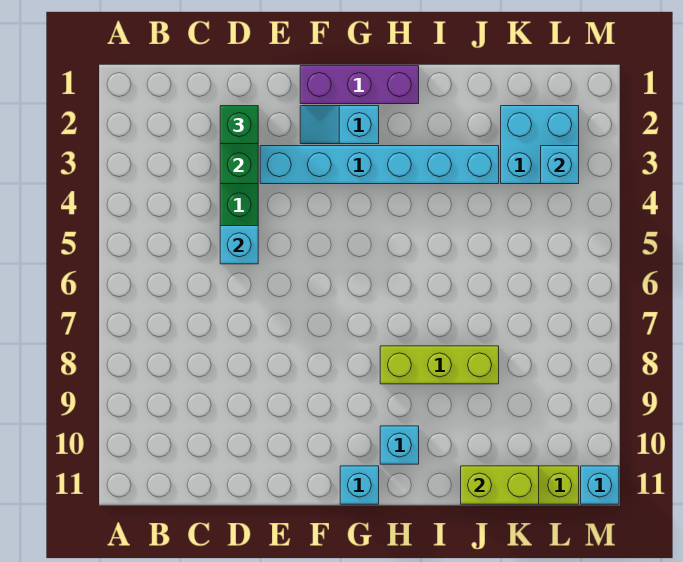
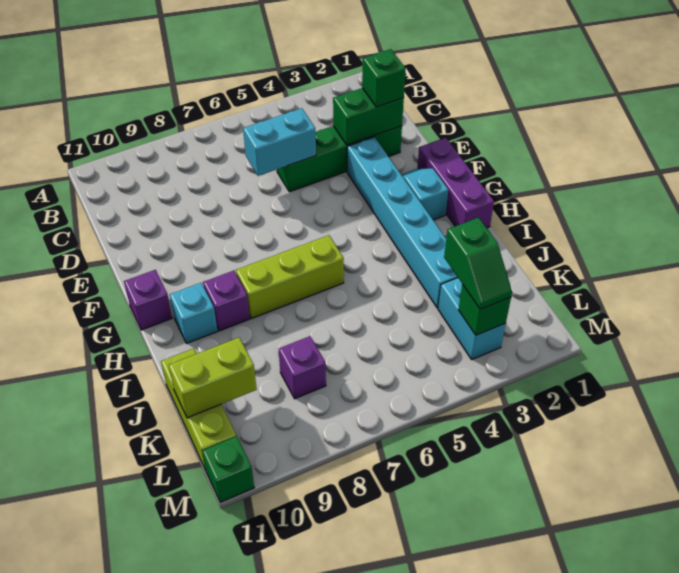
cyan 1x1 brick [220,226,258,264] -> cyan 1x2 brick [243,108,316,176]
cyan 1x1 brick [340,466,379,504] -> purple 1x1 brick [124,270,172,330]
lime 1x3 brick [380,346,499,384] -> lime 1x3 brick turned to [236,235,344,318]
none -> purple 1x1 brick [203,271,250,331]
lime 1x2 brick [461,466,539,504] -> lime 1x2 brick turned to [169,338,257,418]
cyan 2x2 brick [501,106,579,184] -> cyan 1x2 brick [438,278,506,359]
none -> green 1x2 slope [444,218,512,309]
none -> purple 1x1 brick [279,336,326,399]
cyan 1x1 brick [541,146,579,184] -> green 1x1 brick [459,284,511,335]
cyan 1x1 brick [581,466,619,504] -> green 1x1 brick [202,436,254,503]

